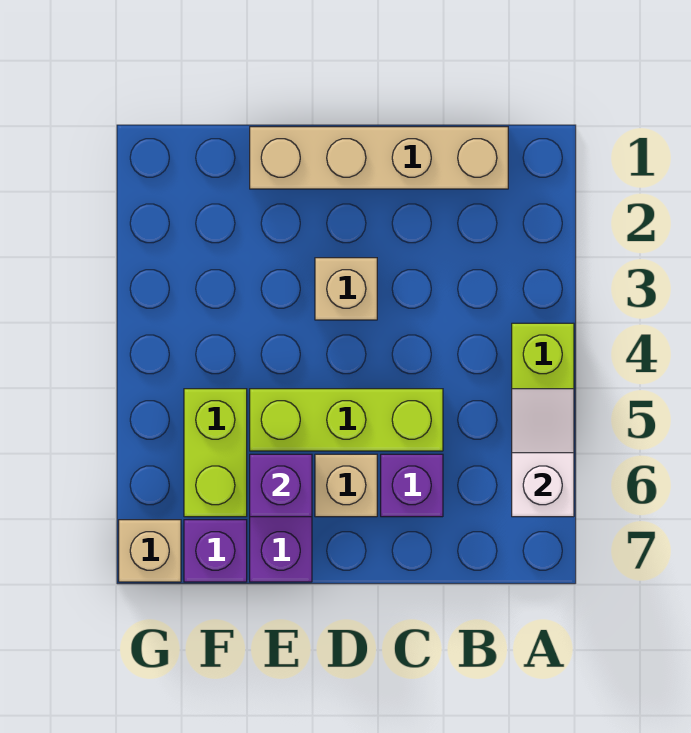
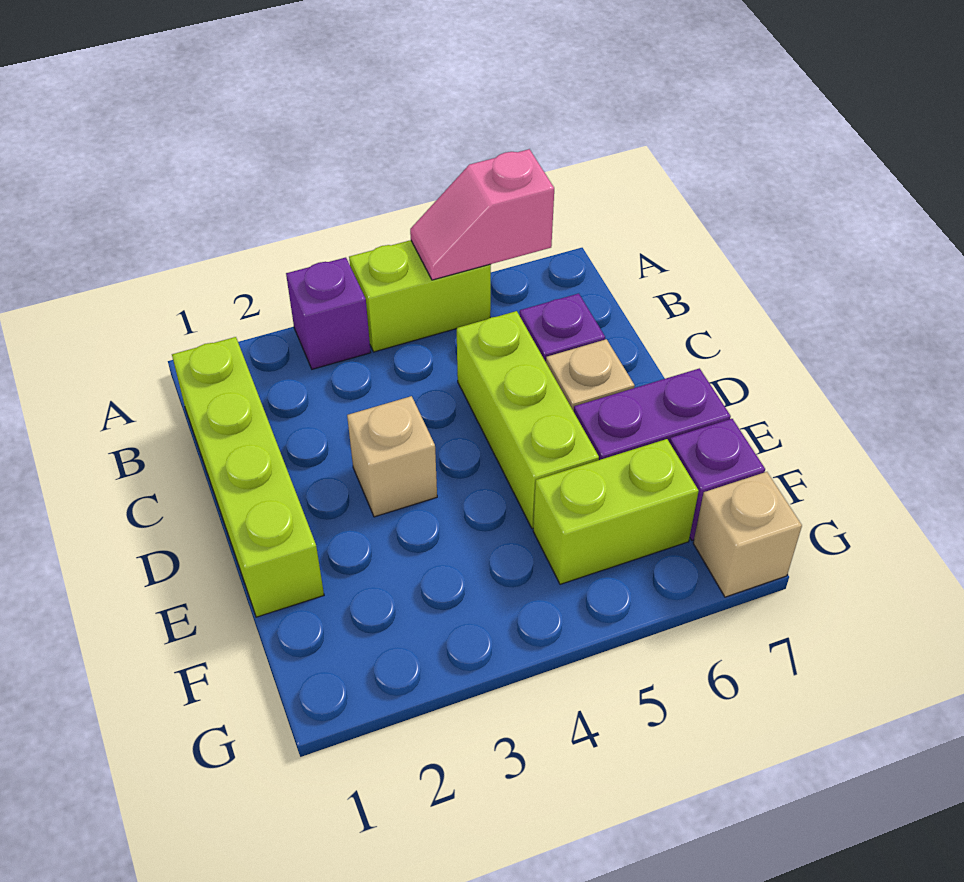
white 1x2 slope [512,389,574,517] -> pink 1x2 slope [410,149,554,280]
tan 1x4 brick [250,127,508,189] -> lime 1x4 brick [172,337,324,617]
purple 1x1 brick [250,454,312,517] -> purple 1x1 brick moved to [286,258,371,369]

